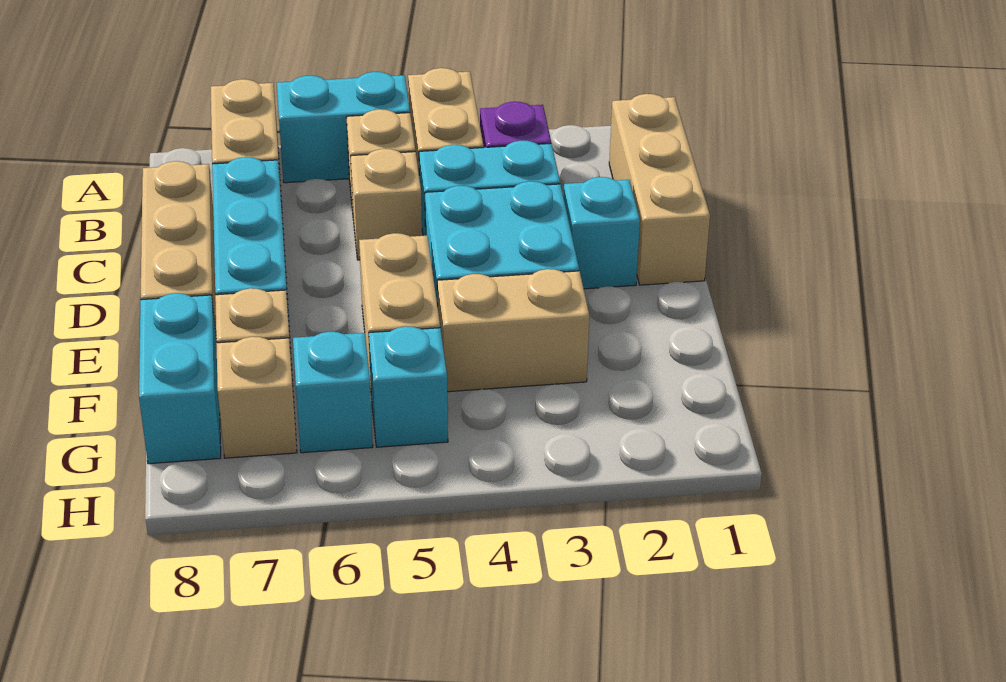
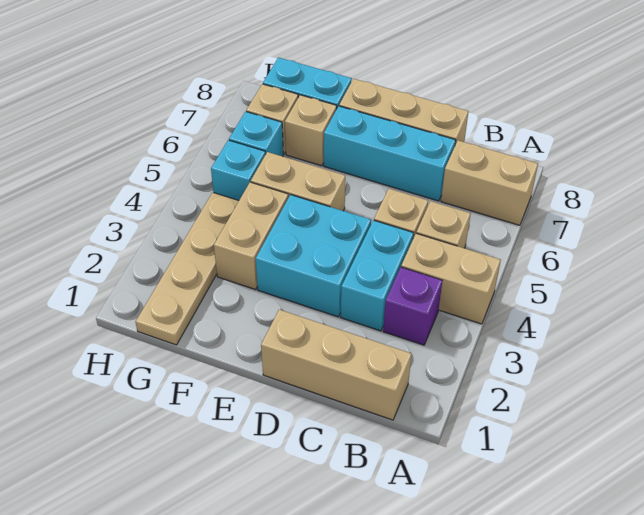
cyan 1x2 brick [277,72,410,183] -> none
cyan 1x1 brick [563,177,640,289] -> none
none -> tan 1x4 plate [136,193,239,345]

